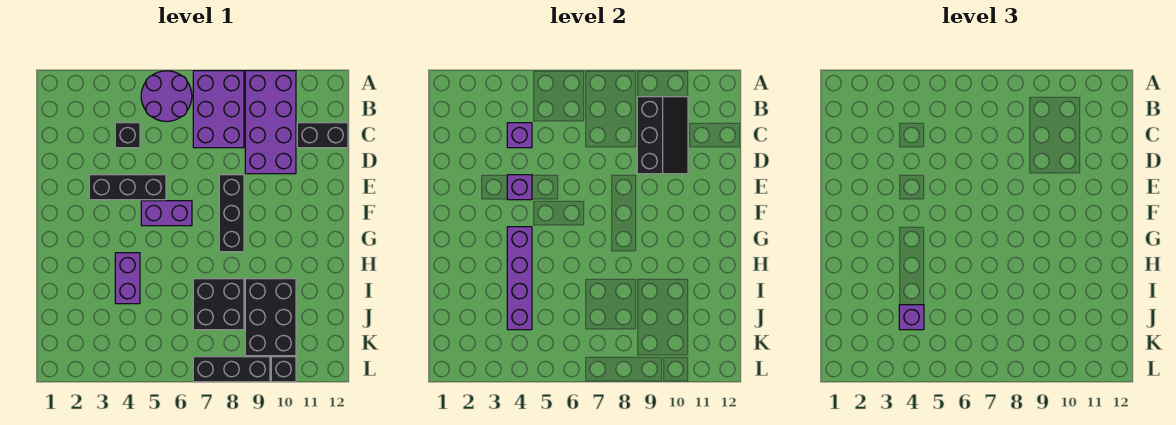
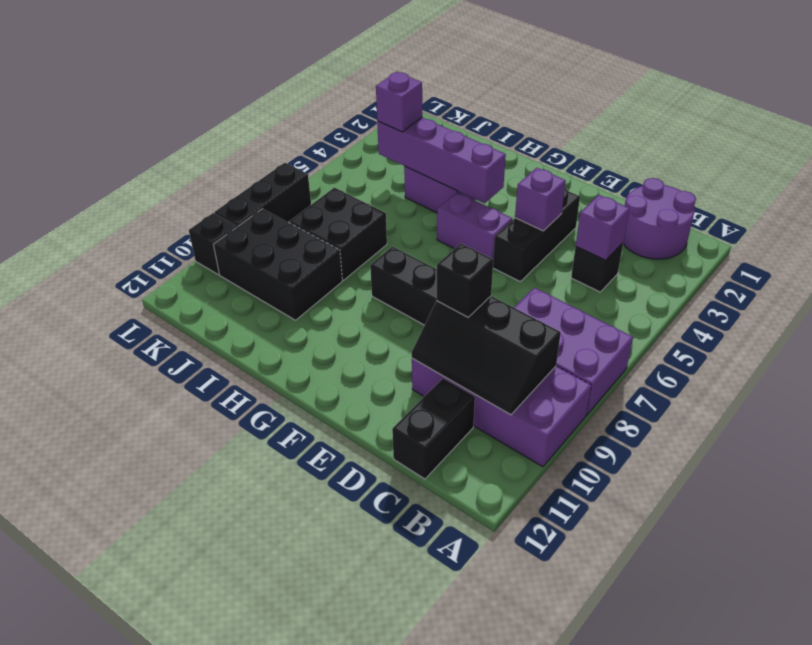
purple 2x2 round brick [141,71,192,122] -> purple 2x2 round brick moved to [623,178,696,259]
none -> black 1x1 brick [437,244,493,317]
purple 1x2 brick [141,201,192,226] -> purple 1x2 brick turned to [437,192,512,259]

